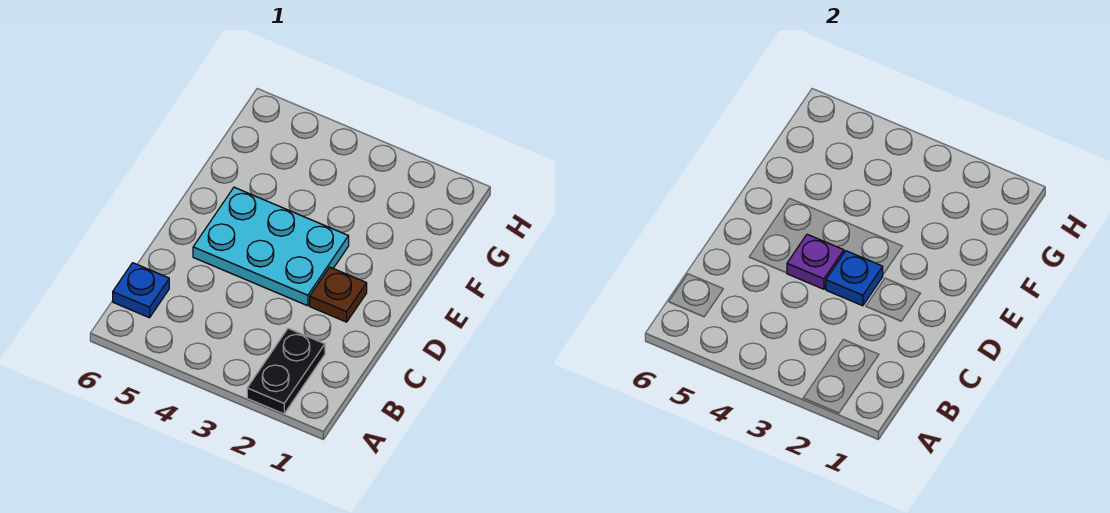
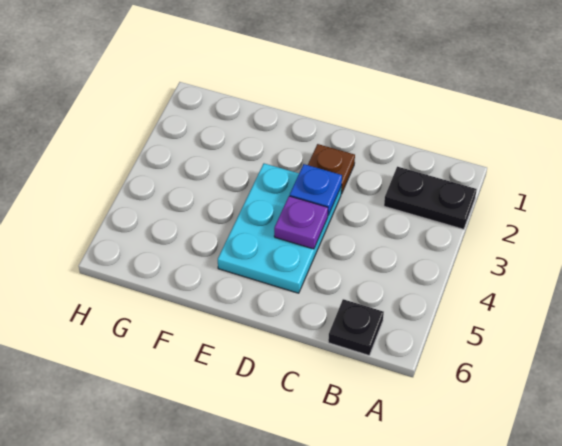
blue 1x1 plate [113,263,169,318] -> black 1x1 plate [328,299,384,355]

